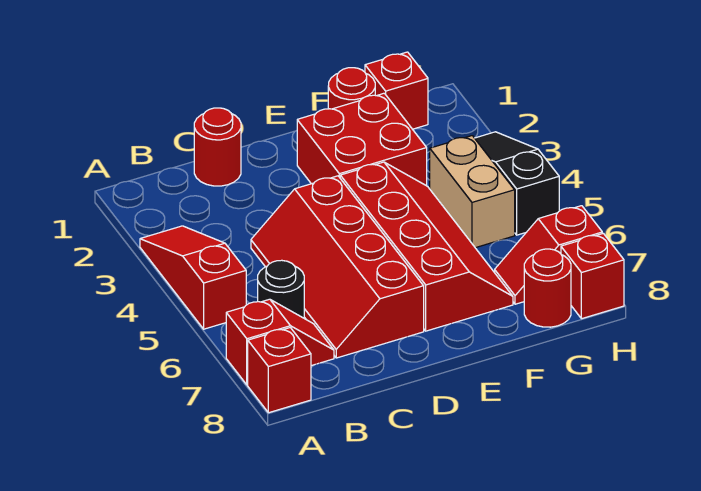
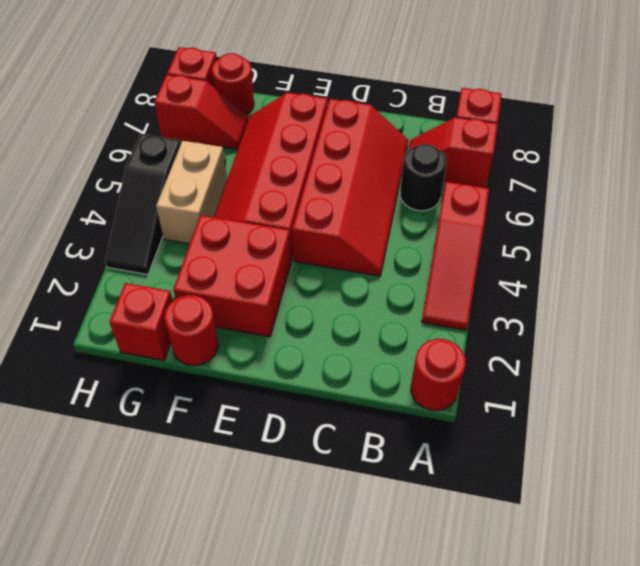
red 1x1 round brick [194,108,241,186] -> red 1x1 round brick moved to [411,339,466,411]

